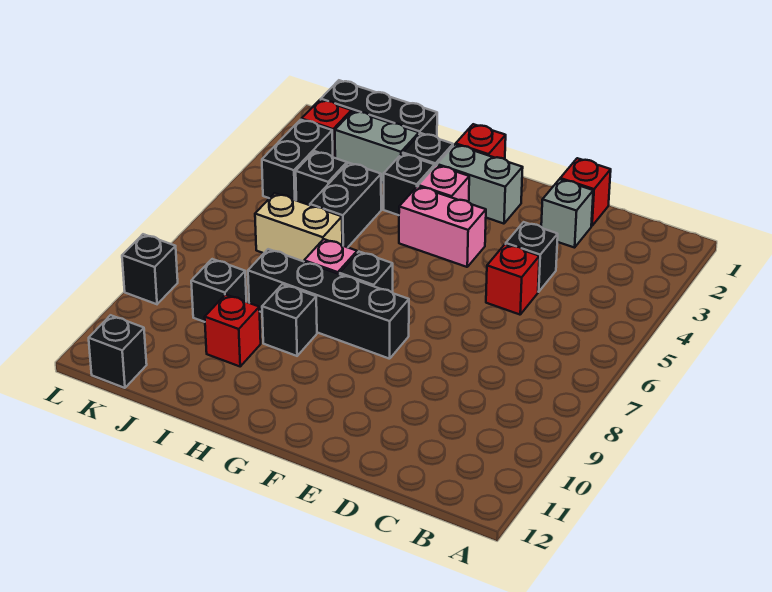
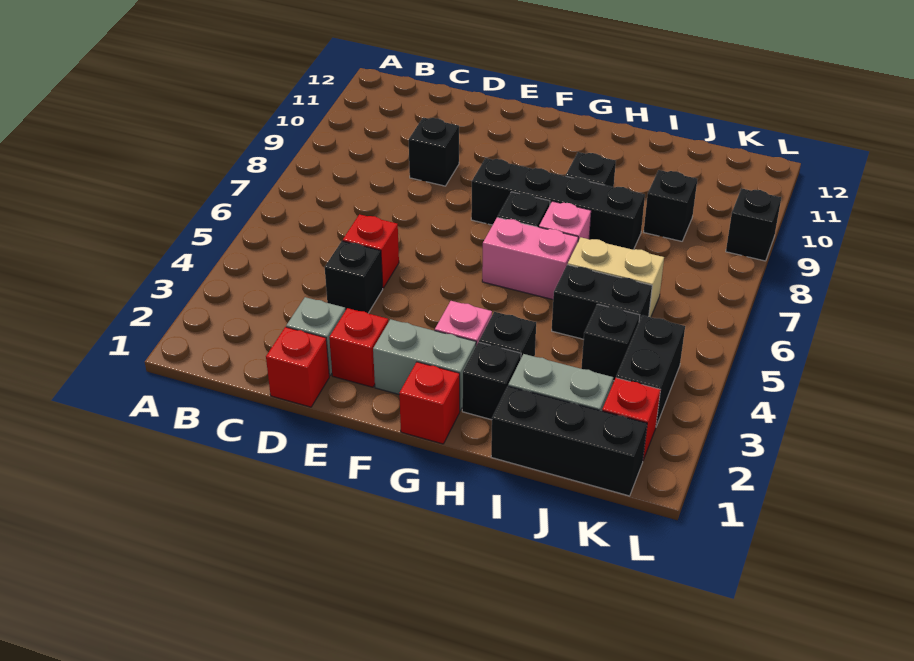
pink 1x2 brick [399,186,486,267] -> pink 1x2 brick moved to [482,217,578,299]
black 1x2 brick [310,163,381,247] -> black 1x2 brick turned to [552,265,652,339]
red 1x1 brick [205,294,261,366] -> red 1x1 brick moved to [329,308,388,387]
black 1x1 brick [89,315,147,388] -> black 1x1 brick moved to [409,118,459,186]

